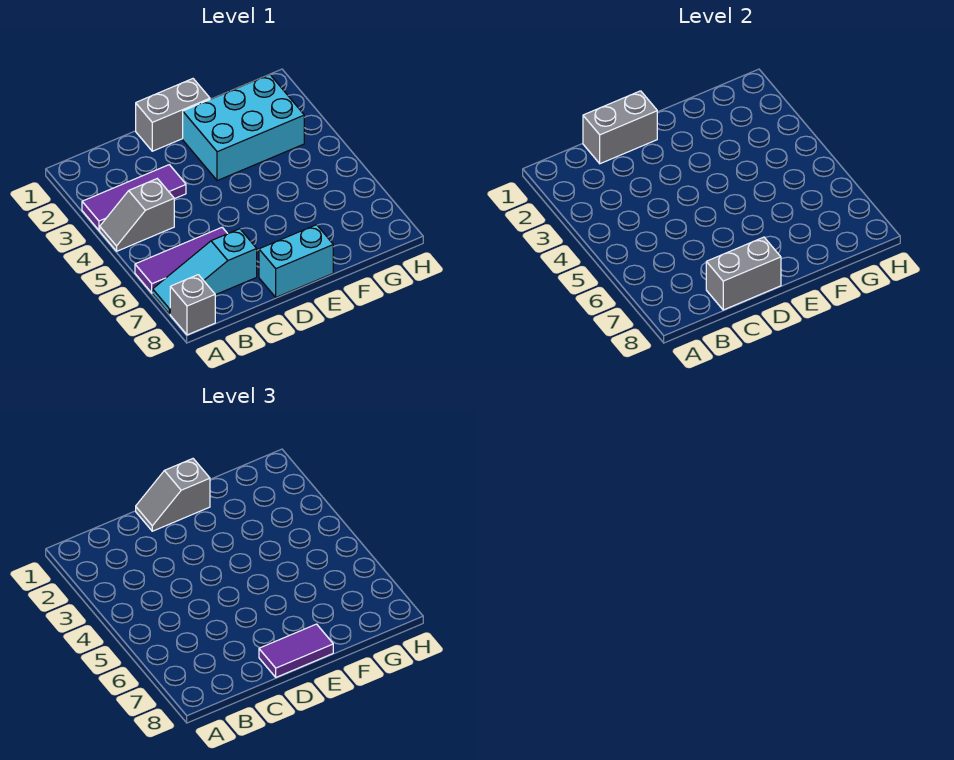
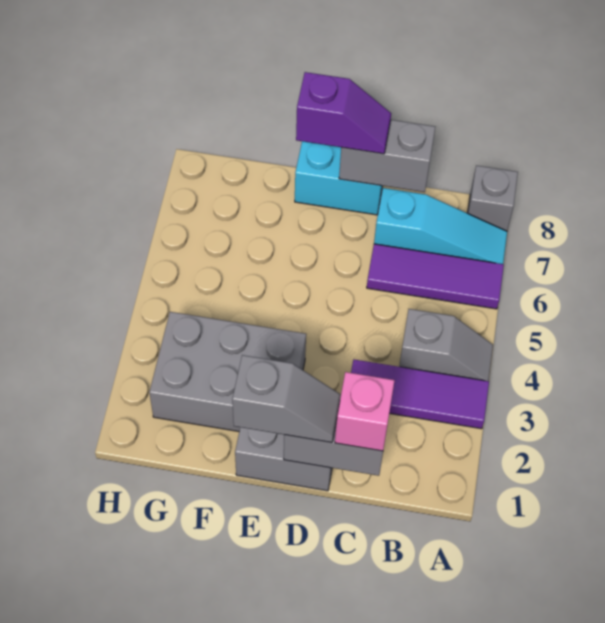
none -> pink 1x1 brick [335,372,395,451]
purple 1x2 tile [259,624,333,677] -> purple 1x2 slope [296,72,391,154]
cyan 2x3 brick [183,74,304,181] -> grey 2x3 brick [149,312,306,431]

